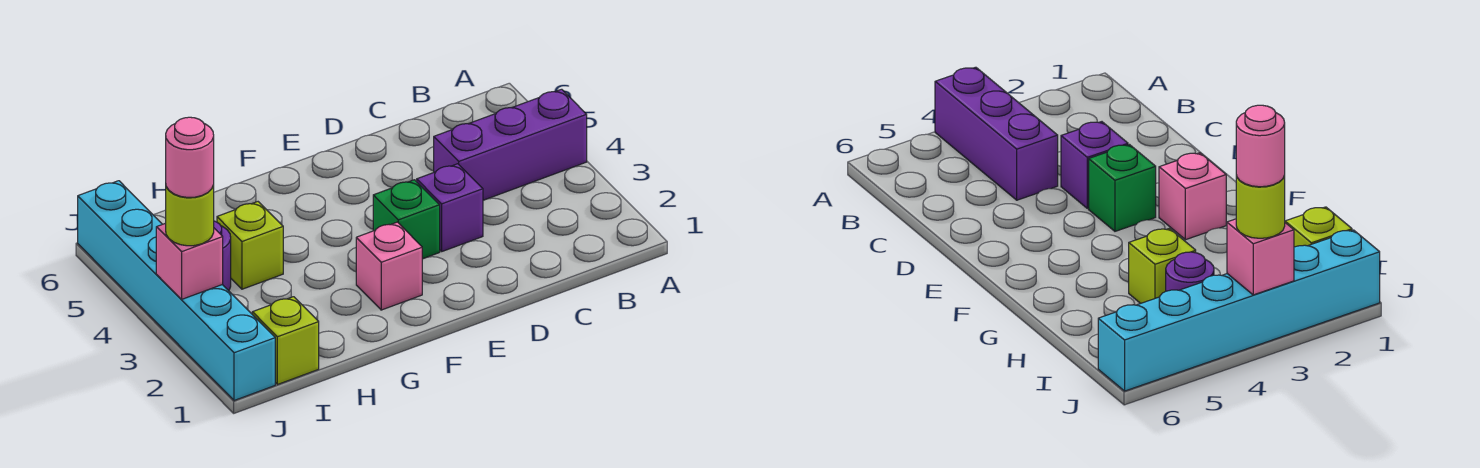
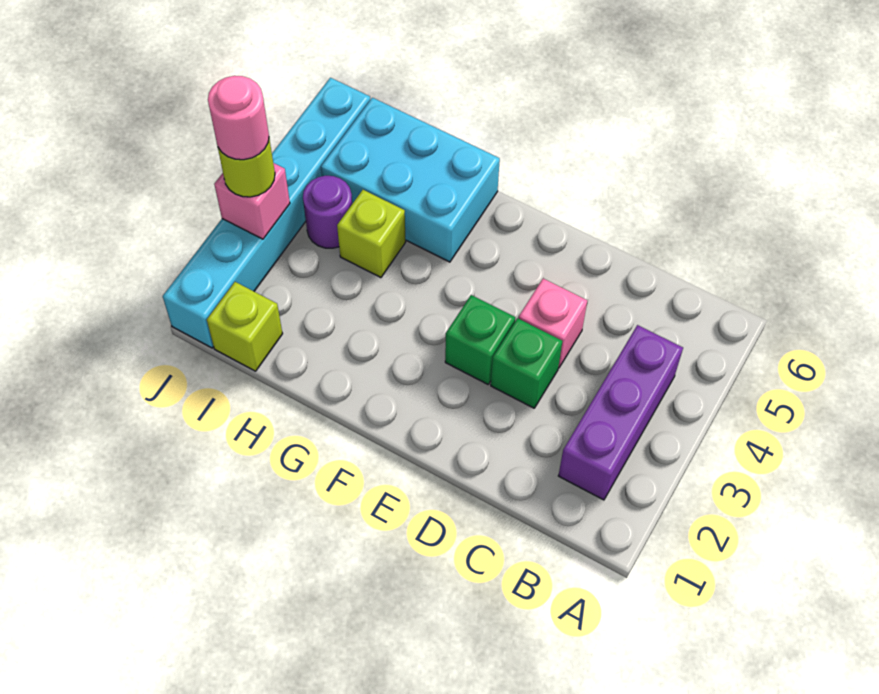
purple 1x3 brick [434,89,587,200] -> purple 1x3 brick turned to [558,325,683,500]
purple 1x1 brick [417,164,483,251] -> green 1x1 brick [491,318,562,408]
pink 1x1 brick [356,222,422,310] -> pink 1x1 brick moved to [519,278,587,368]
none -> cyan 2x3 brick [321,98,500,262]

